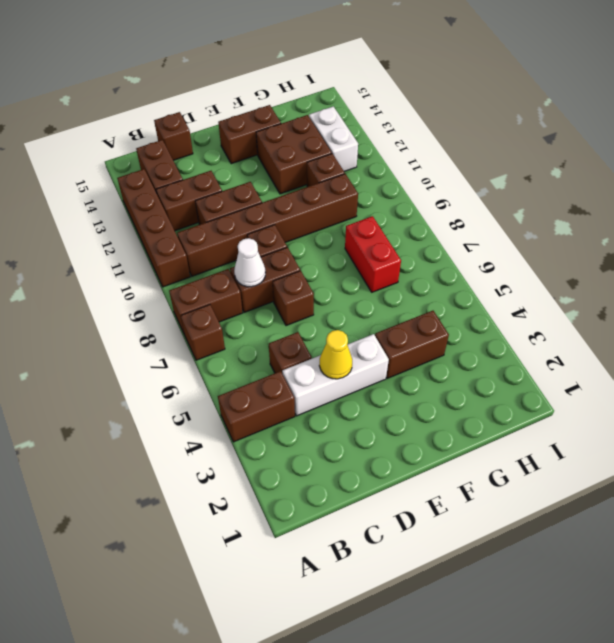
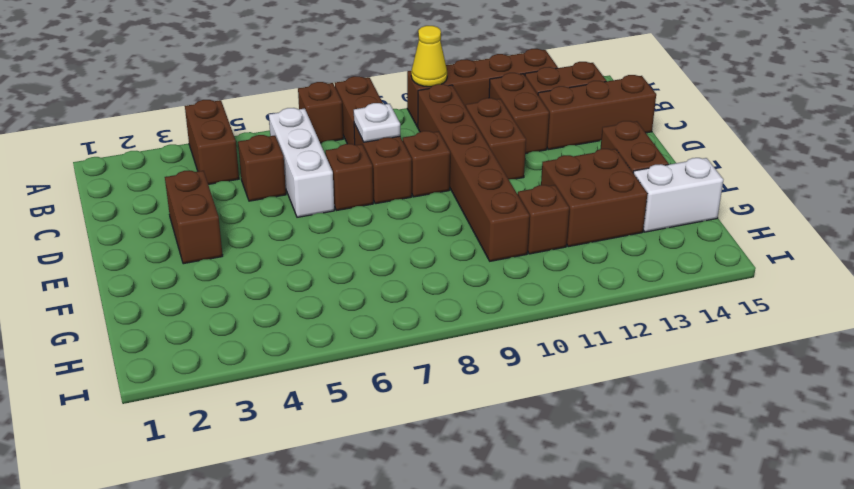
white 1x3 brick [282,334,389,416] -> white 1x3 brick moved to [269,108,334,217]
white 1x1 cone [234,238,266,287] -> white 1x1 plate [354,103,400,142]
brown 1x1 brick [154,112,193,160] -> brown 1x3 brick [538,75,656,150]
yellow 1x1 cone [319,330,352,379] -> yellow 1x1 cone moved to [411,26,447,87]
brown 1x2 brick [375,311,449,378] -> brown 1x2 brick moved to [165,170,223,264]
red 1x2 brick [345,216,401,292] -> none
white 1x2 brick [309,107,358,171] -> white 1x2 brick moved to [633,158,723,232]

